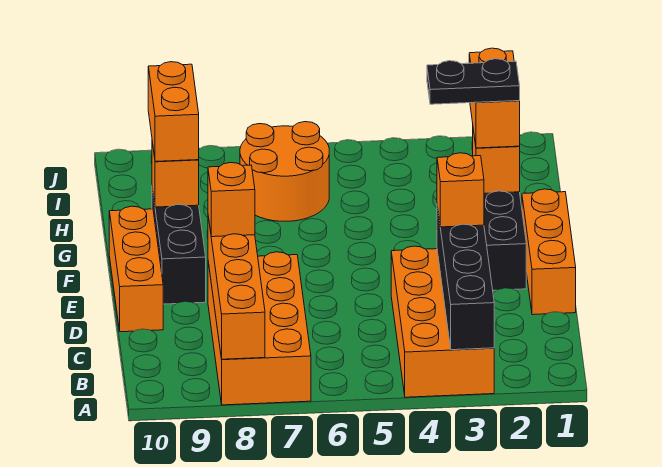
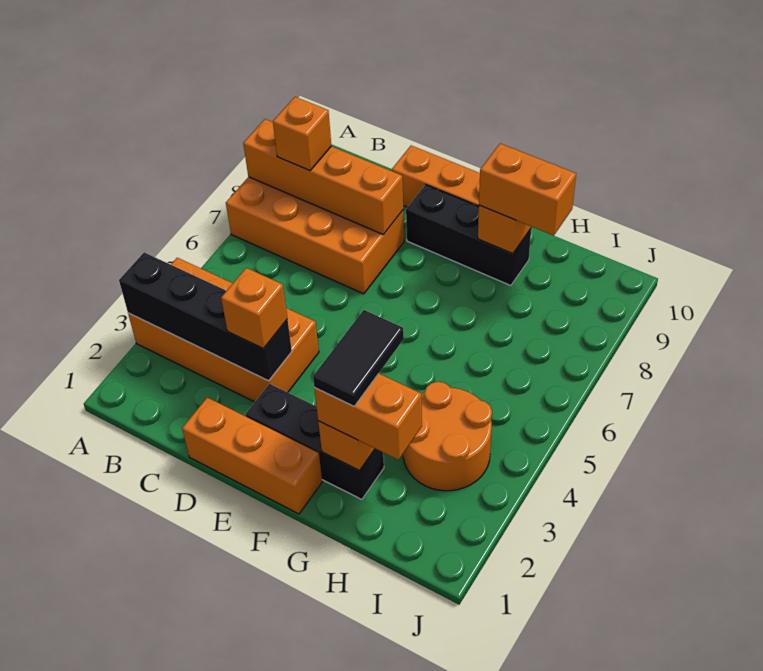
orange 1x1 brick [208,163,255,237] -> orange 1x1 brick moved to [273,97,331,171]
black 1x2 plate [427,59,520,104] -> black 1x2 tile [313,310,404,406]
orange 2x2 round brick [240,122,329,221] -> orange 2x2 round brick moved to [403,382,492,491]

